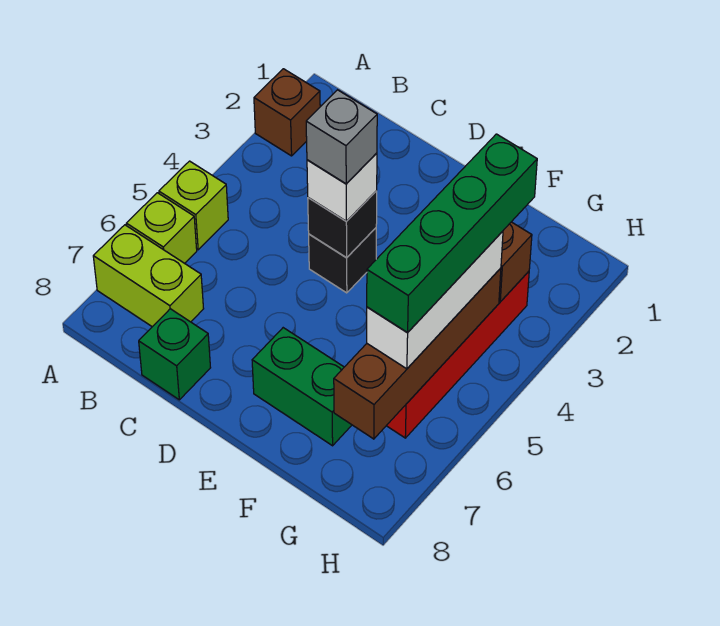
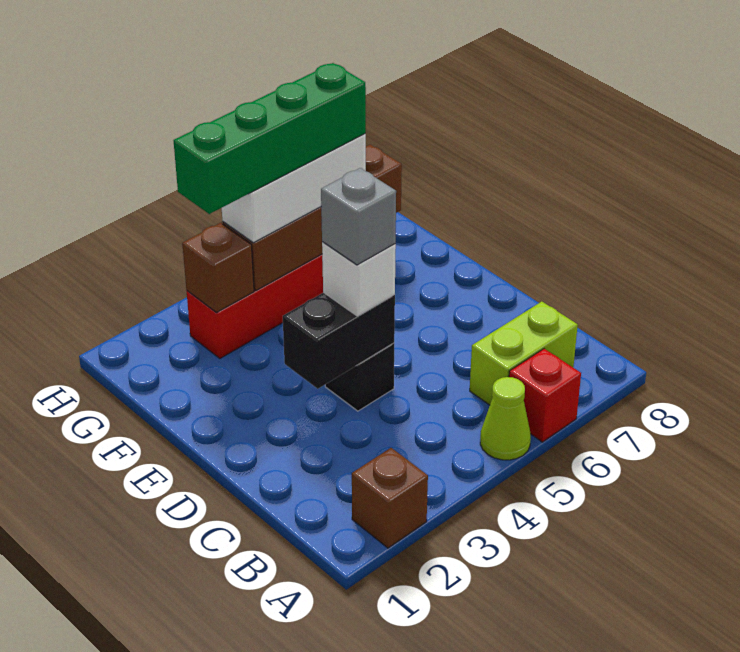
lime 1x1 brick [159,161,228,250] -> lime 1x1 cone [480,377,531,460]
lime 1x1 brick [126,193,197,263] -> red 1x1 brick [509,349,581,442]
lime 1x2 brick [93,225,204,327] -> lime 1x2 brick turned to [470,302,578,405]
green 1x1 brick [139,309,211,400] -> none
black 1x1 brick [308,191,377,258] -> black 1x2 brick [283,292,395,389]
green 1x2 brick [252,328,352,446] -> none

